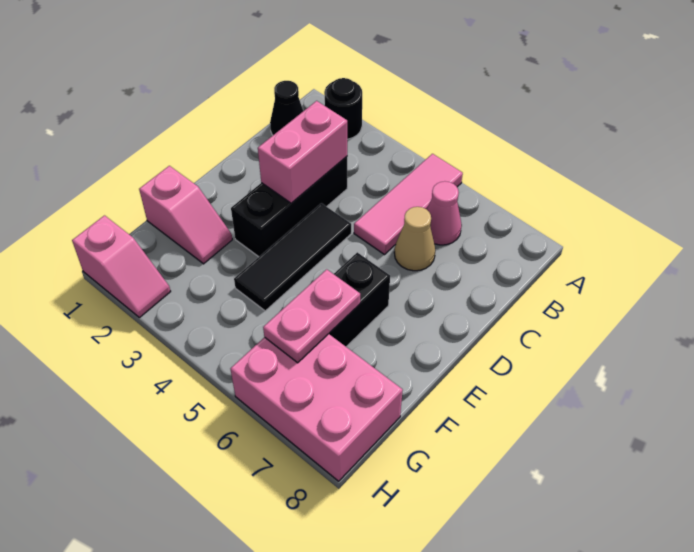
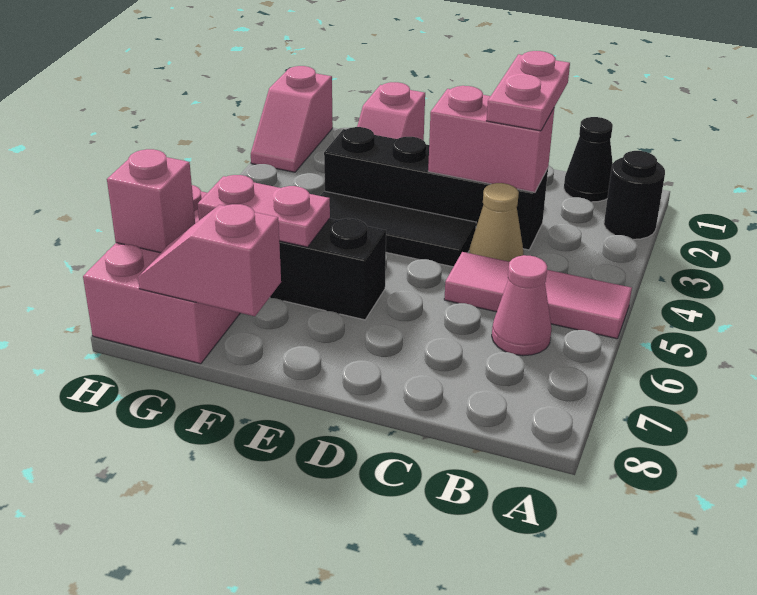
none -> pink 1x2 plate [487,51,570,131]
black 1x3 brick [231,157,347,257] -> black 1x4 brick [324,127,548,250]
tan 1x1 cone [394,207,435,271] -> tan 1x1 cone moved to [469,183,523,262]
none -> pink 1x2 slope [138,204,281,316]
none -> pink 1x1 brick [107,149,195,253]

